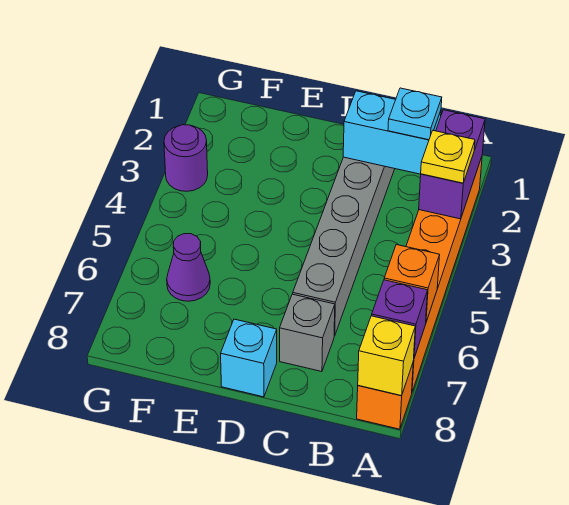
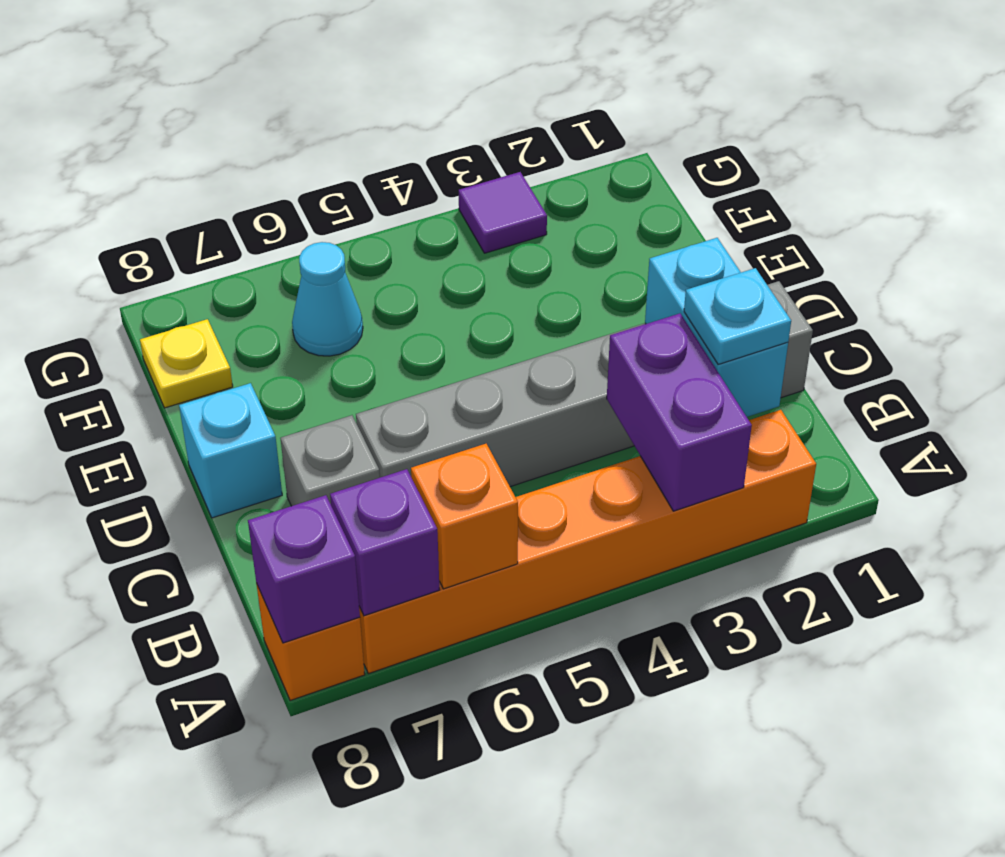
purple 1x2 brick [419,110,485,219] -> purple 1x2 brick turned to [607,314,752,511]
yellow 1x1 plate [421,130,475,183] -> yellow 1x1 plate moved to [140,319,233,408]
yellow 1x1 brick [358,316,415,396] -> purple 1x1 brick [248,495,360,643]
purple 1x1 cone [167,234,210,301] -> cyan 1x1 cone [292,242,363,356]
purple 1x1 round brick [164,125,208,191] -> purple 1x1 tile [459,172,547,253]

